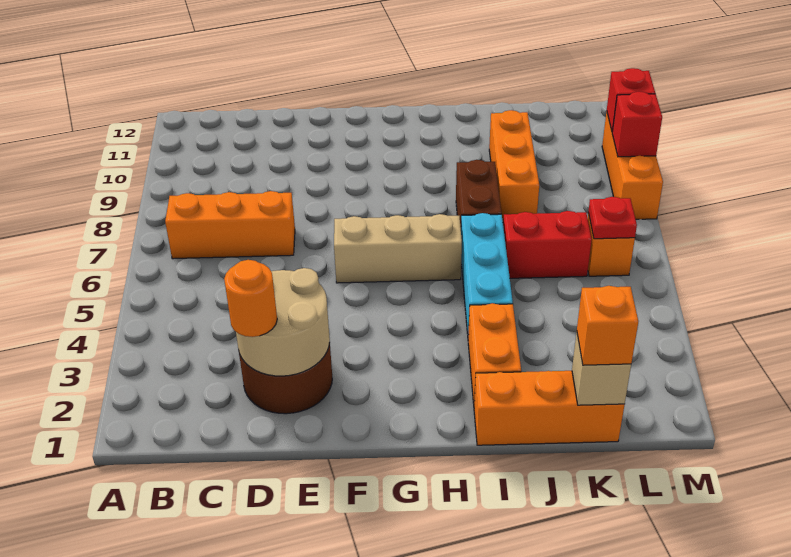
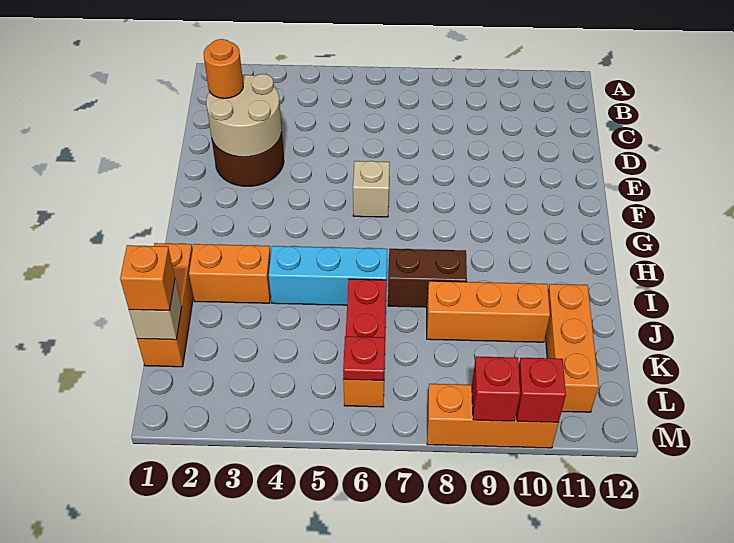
orange 1x3 brick [165,191,295,259] -> orange 1x3 brick moved to [546,284,599,412]
tan 1x3 brick [334,214,462,283] -> tan 1x1 brick [353,161,390,217]

